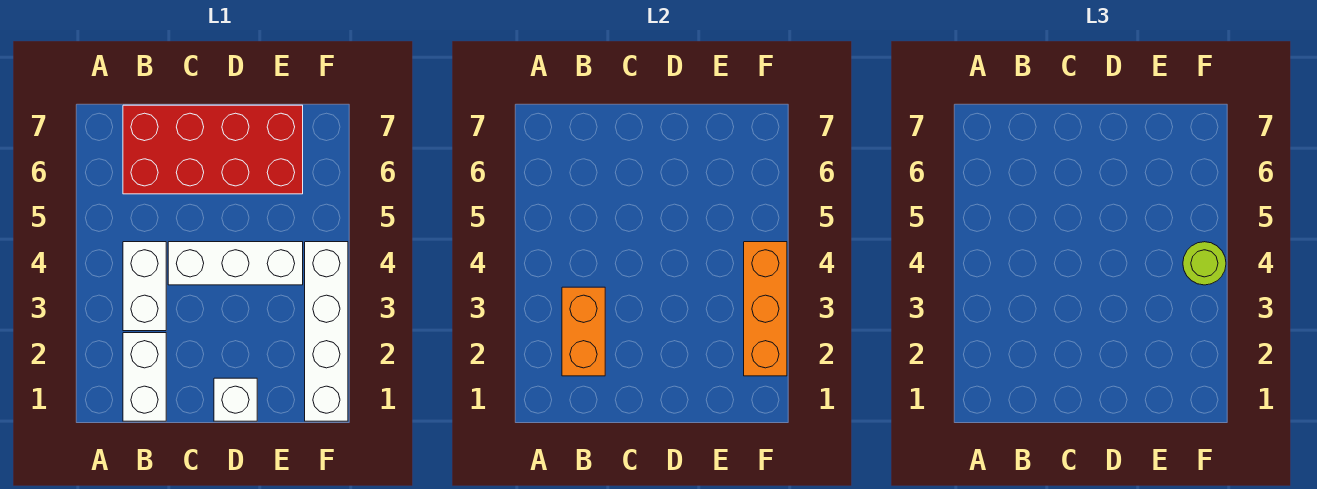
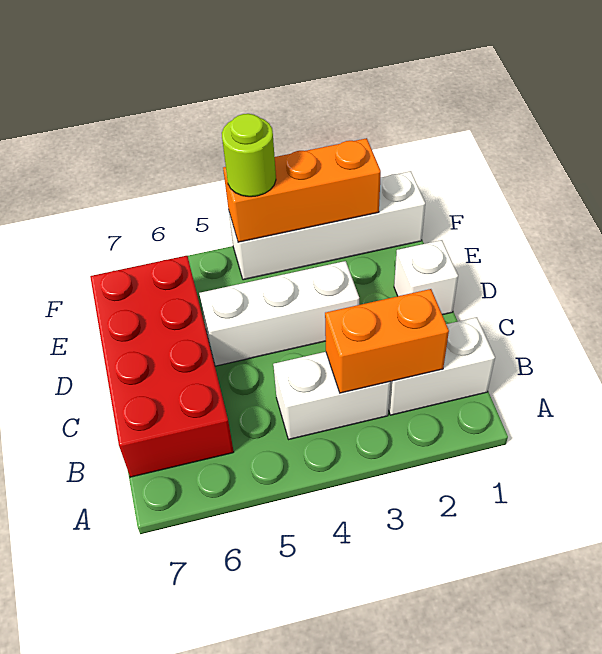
white 1x3 brick [168,242,303,285] -> white 1x3 brick turned to [199,261,359,366]

